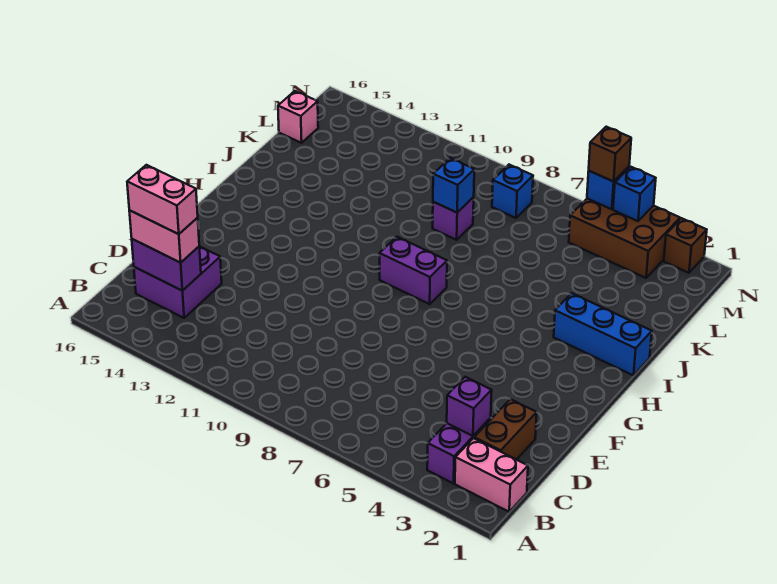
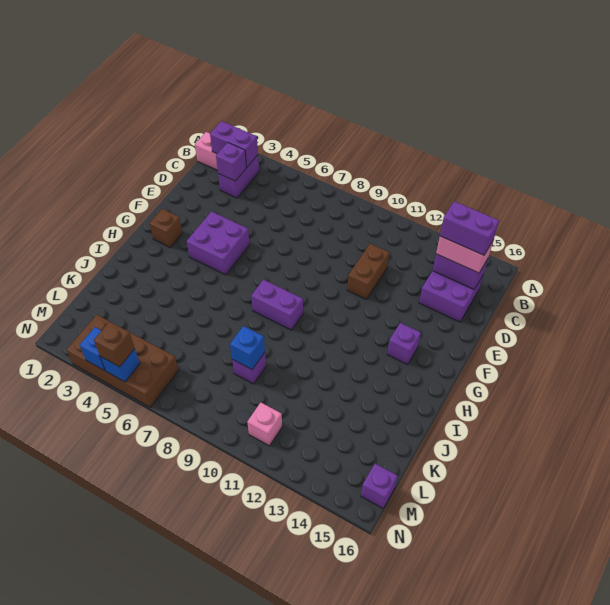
none -> purple 1x2 brick [210,121,258,167]
brown 1x2 brick [474,399,537,460] -> brown 1x2 brick moved to [347,244,389,300]
pink 1x2 brick [127,165,198,234] -> purple 1x2 brick [440,201,499,255]
none -> purple 2x2 brick [187,212,249,275]
none -> purple 1x1 brick [387,323,421,365]
blue 1x3 brick [554,293,652,375] -> none
pink 1x1 brick [278,91,318,143] -> pink 1x1 brick moved to [247,403,282,446]
brown 2x3 brick [569,199,680,278] -> brown 2x4 brick [67,315,178,407]
blue 1x1 brick [492,165,533,218] -> none
none -> purple 1x1 brick [361,464,397,508]
brown 1x1 brick [664,218,707,273] -> brown 1x1 brick moved to [150,209,182,247]

